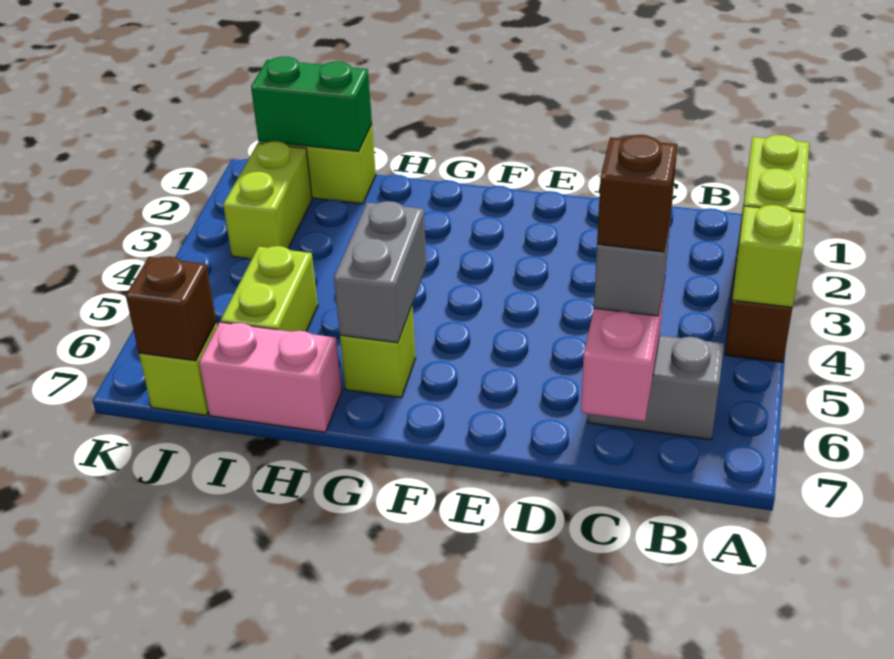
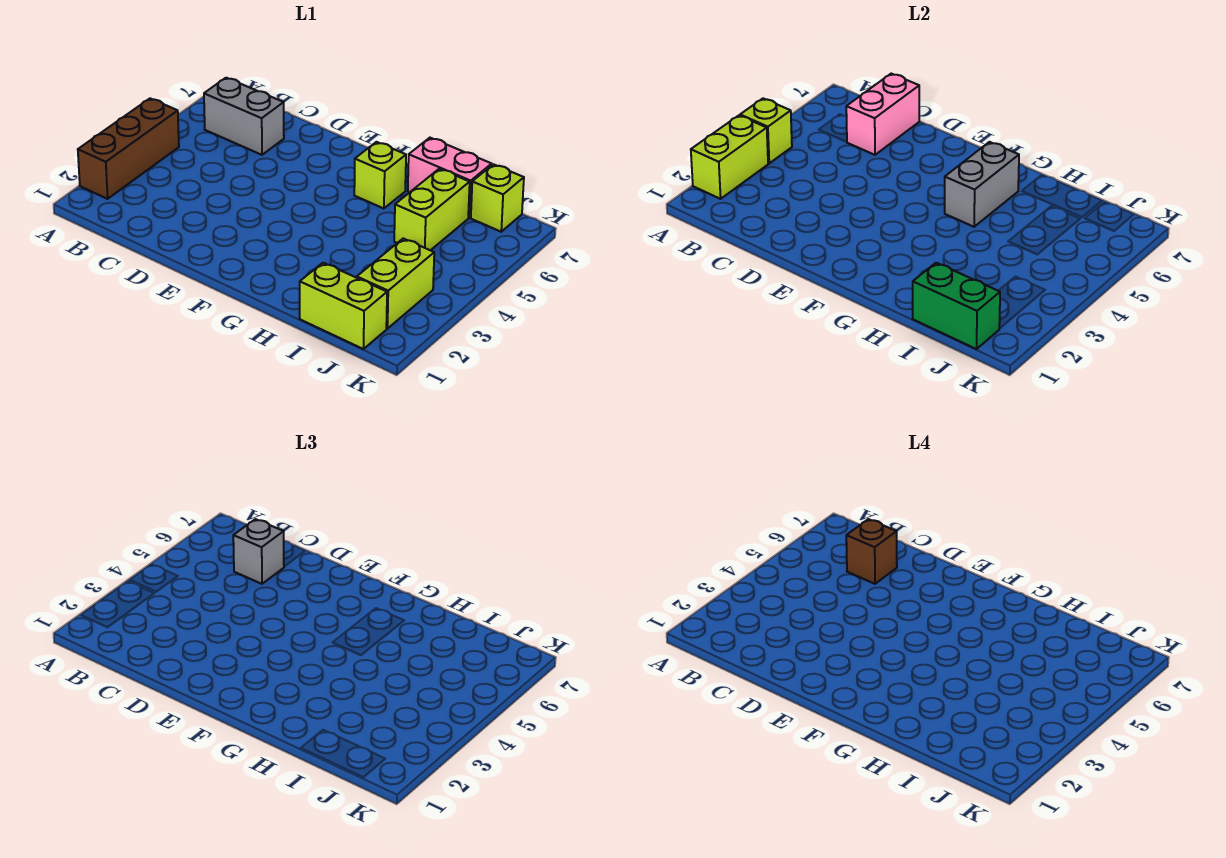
brown 1x1 brick [126,256,216,361] -> none

